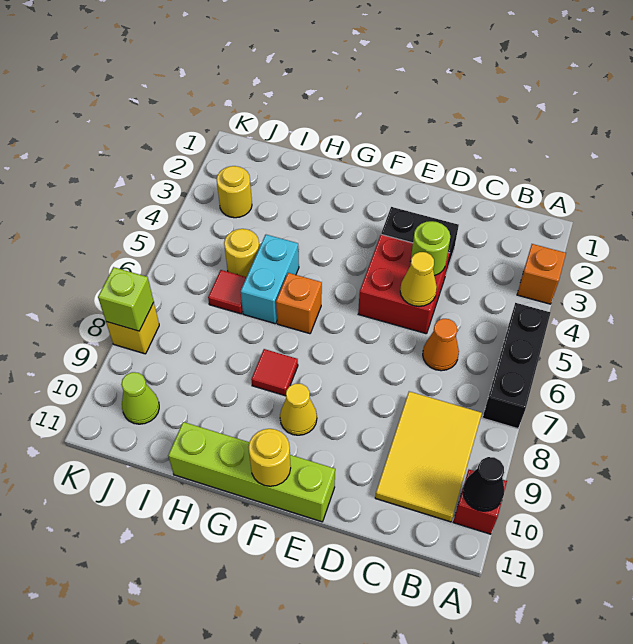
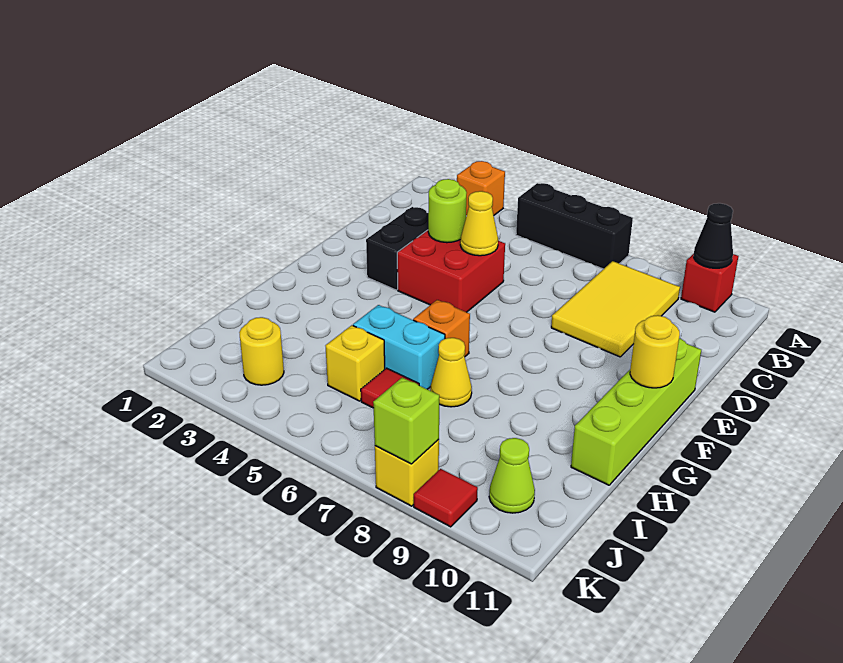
yellow 2x3 tile [375,391,482,522] -> yellow 2x3 tile turned to [551,261,680,357]
orange 1x1 cone [423,319,459,371] -> none
yellow 1x1 cone [280,383,317,435] -> yellow 1x1 cone moved to [430,338,472,407]
red 1x1 tile [251,349,298,396] -> red 1x1 tile moved to [414,469,478,527]
yellow 1x1 round brick [224,229,259,277] -> yellow 1x1 brick [325,325,385,401]

